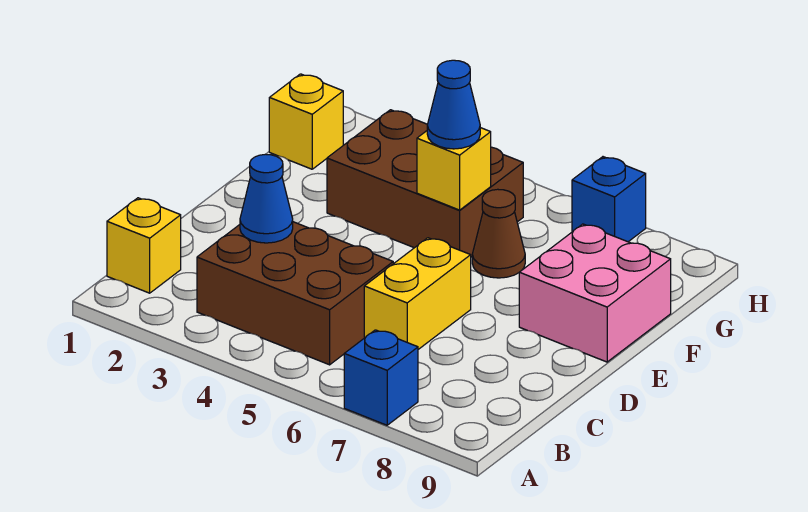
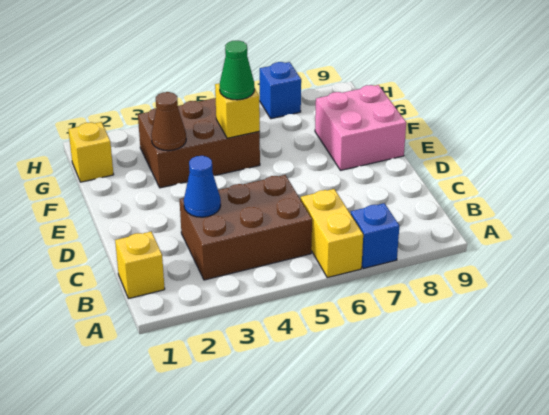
yellow 1x2 brick [364,238,471,349] -> yellow 1x2 brick moved to [301,189,363,278]
blue 1x1 cone [427,60,480,149] -> green 1x1 cone [220,41,255,100]
brown 1x1 cone [472,189,525,278] -> brown 1x1 cone moved to [151,92,186,151]

